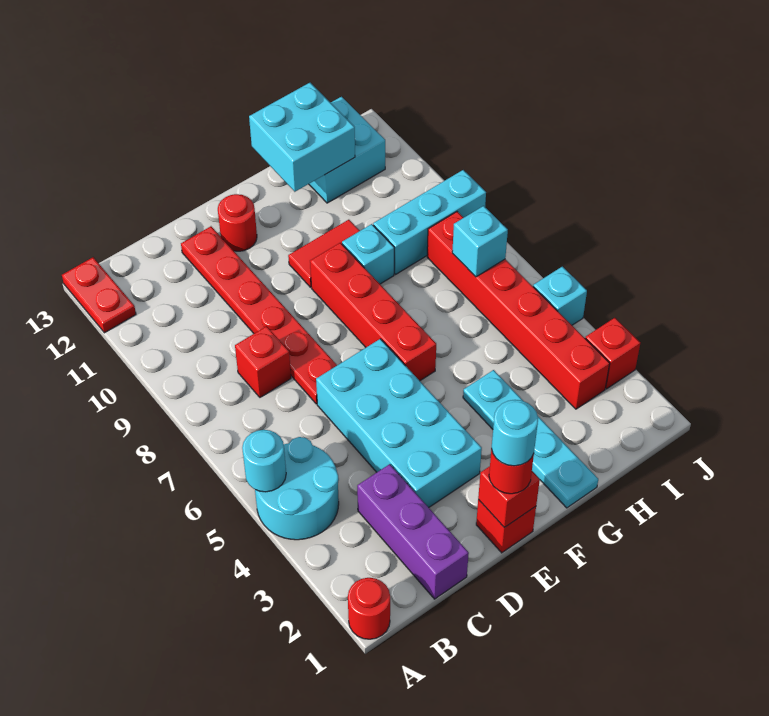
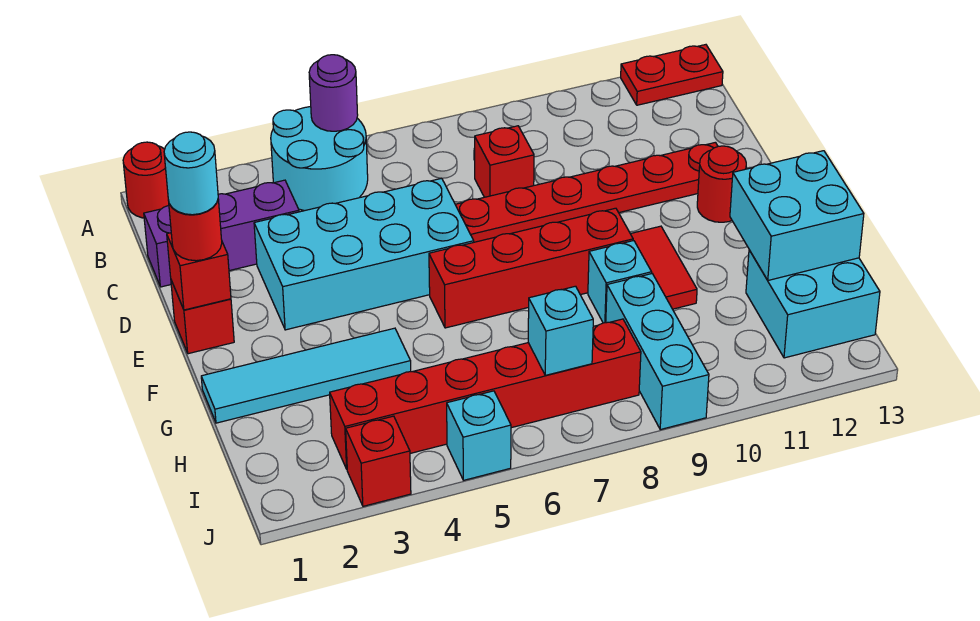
cyan 1x1 round brick [242,430,286,492] -> purple 1x1 round brick [309,55,358,131]
cyan 1x4 plate [463,370,598,508] -> cyan 1x4 tile [201,328,411,423]

